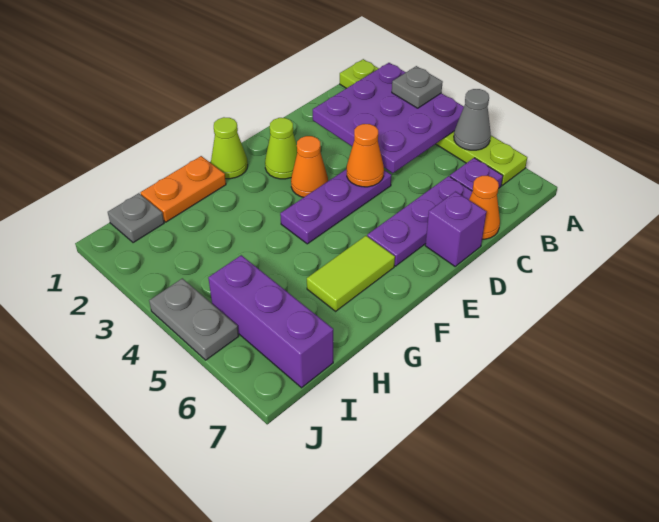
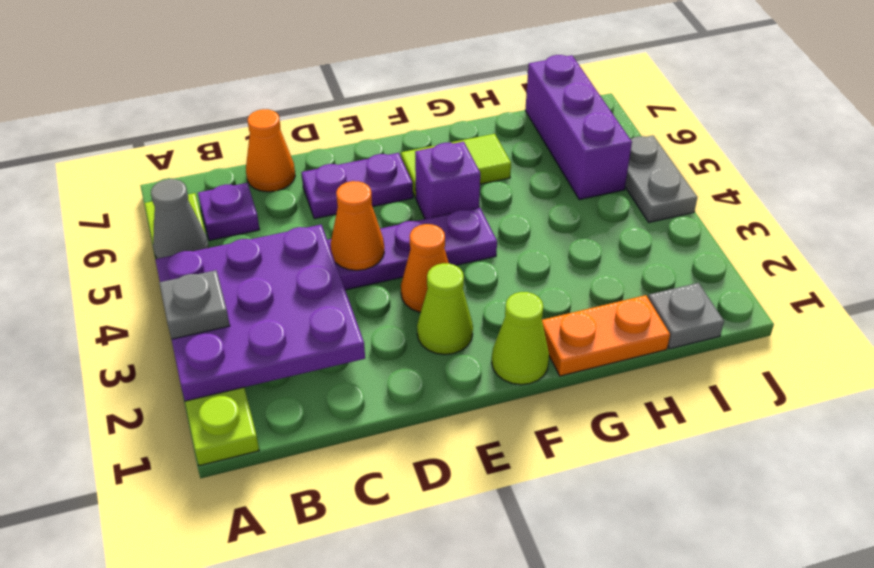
purple 1x3 plate [367,176,473,266] -> purple 1x2 plate [301,153,413,219]
purple 1x1 brick [425,192,486,266] -> purple 1x1 brick moved to [415,142,480,219]

